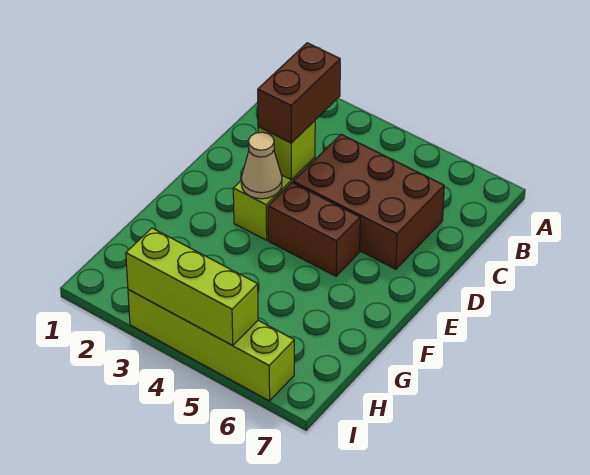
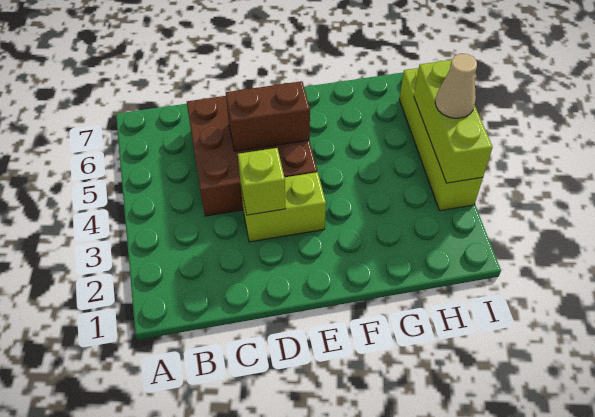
brown 1x2 brick [258,43,340,143] -> brown 1x2 brick moved to [226,81,310,151]
tan 1x1 cone [241,132,282,199] -> tan 1x1 cone moved to [435,54,477,118]

